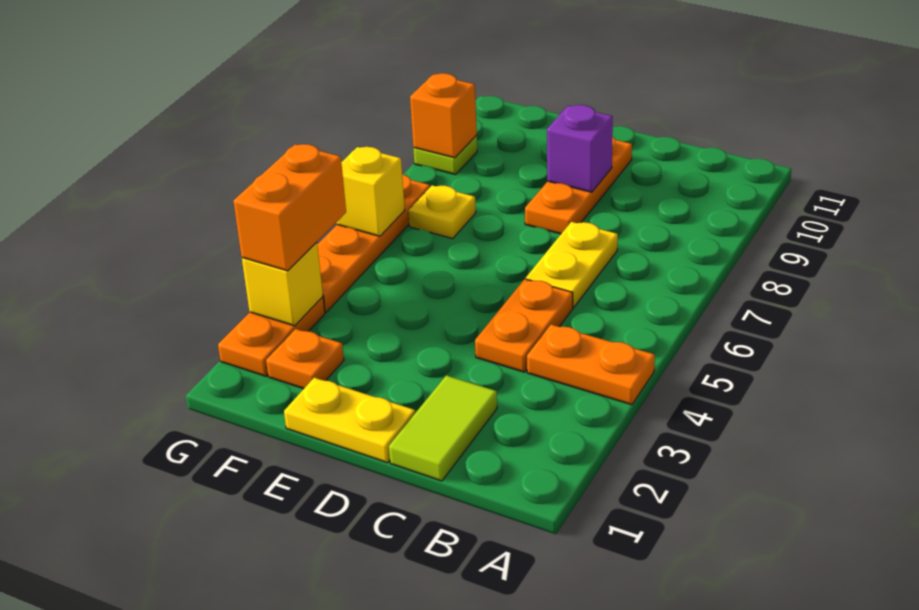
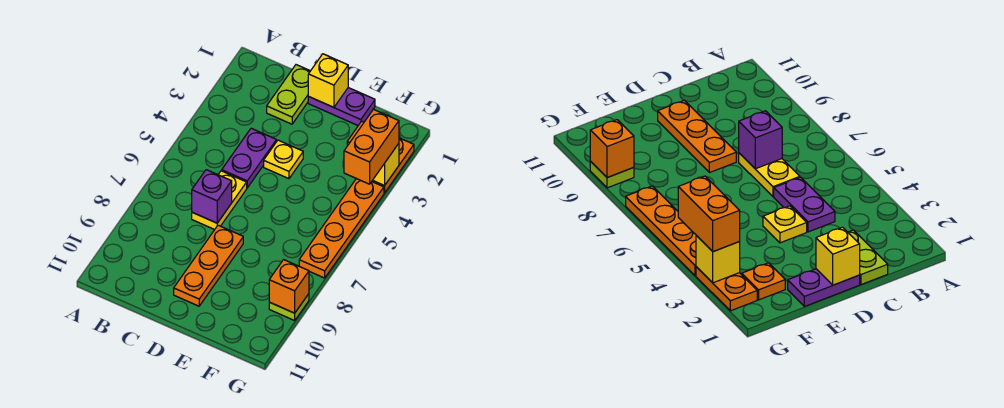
orange 1x2 plate [527,325,655,405] -> none
lime 1x2 tile [389,375,497,481] -> lime 1x2 plate [267,65,310,124]
orange 1x2 plate [475,279,573,372] -> purple 1x2 plate [222,128,276,188]
yellow 1x2 plate [284,378,415,463] -> purple 1x2 plate [308,88,375,125]
purple 1x1 brick [547,105,613,192] -> purple 1x1 brick moved to [192,170,232,223]
yellow 1x1 plate [408,185,476,239] -> yellow 1x1 plate moved to [264,140,303,179]
yellow 1x1 brick [337,147,405,236] -> yellow 1x1 brick moved to [308,54,348,107]

